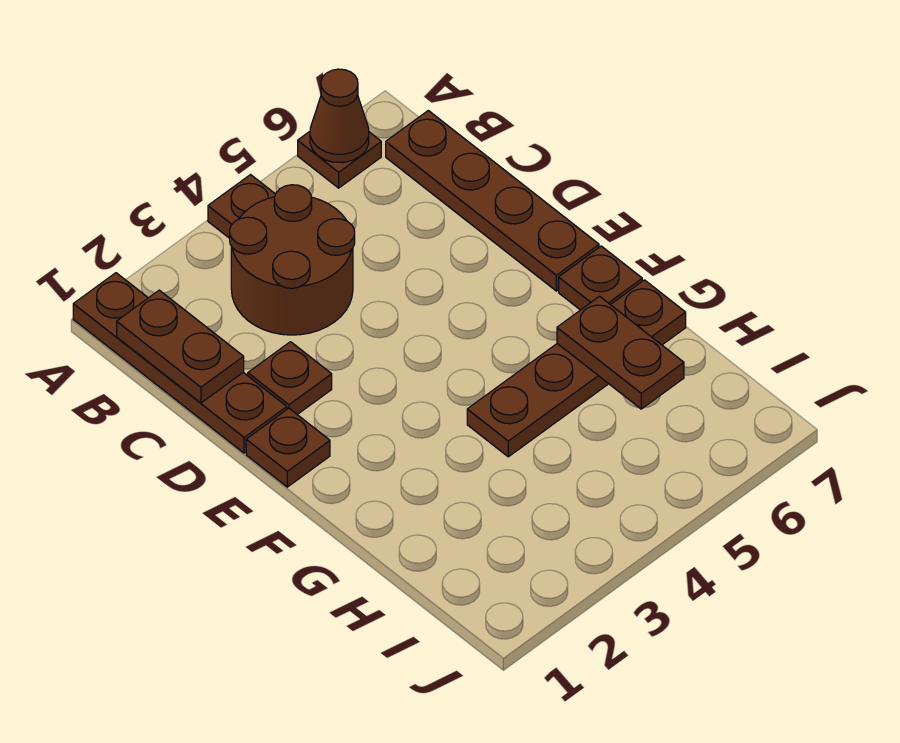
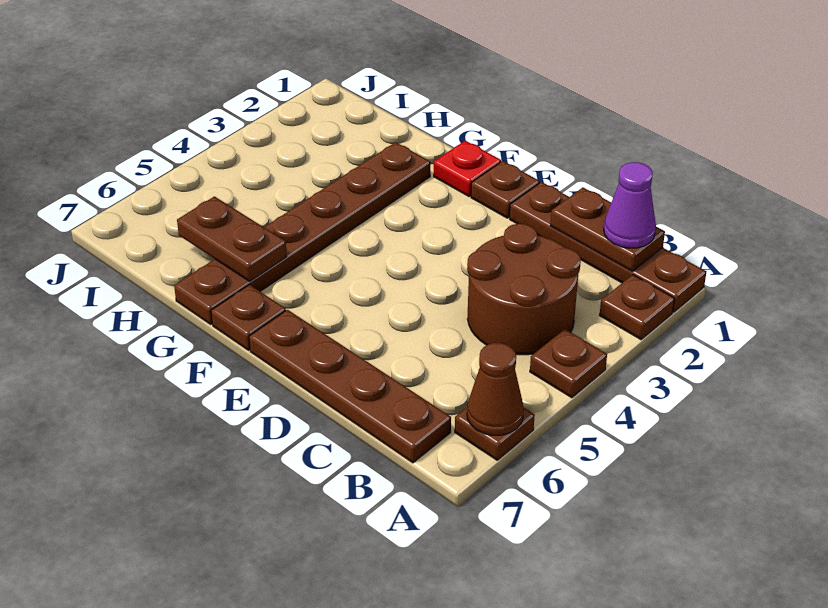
none -> purple 1x1 cone [604,162,656,248]
brown 1x1 plate [248,342,332,415] -> brown 1x1 plate moved to [599,275,675,340]
none -> red 1x1 plate [434,141,501,196]
brown 1x4 plate [467,280,686,457] -> brown 1x6 plate [174,142,430,325]

